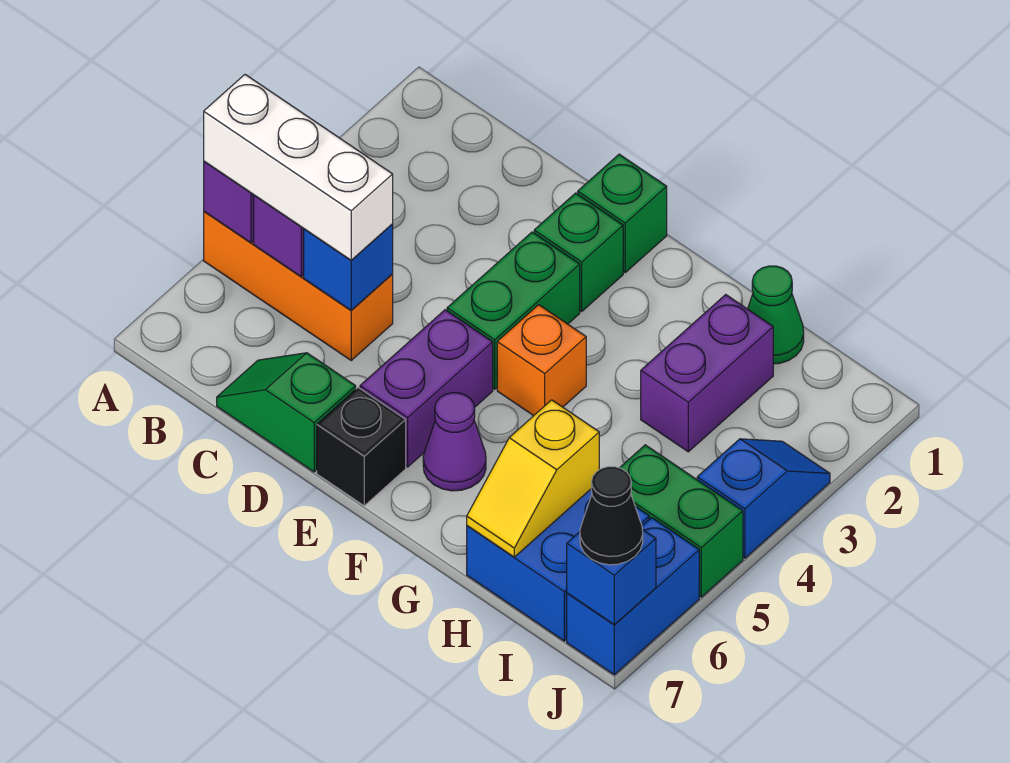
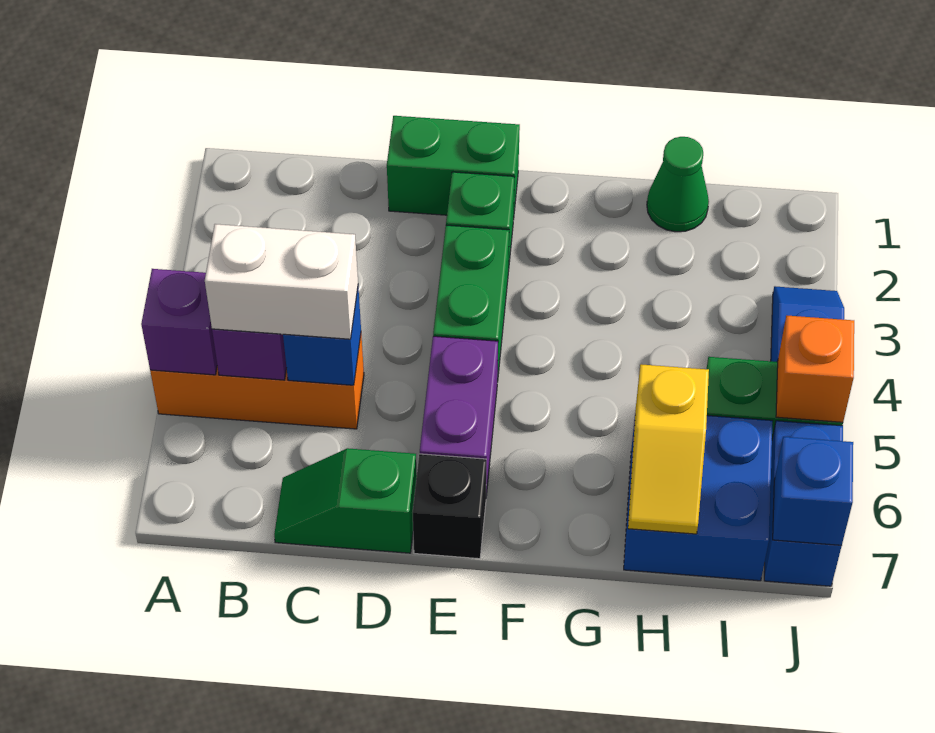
white 1x3 brick [204,75,393,260] -> white 1x2 brick [205,224,358,339]
green 1x1 brick [578,154,667,272] -> green 1x2 brick [387,116,520,220]
orange 1x1 brick [497,305,586,416] -> orange 1x1 brick moved to [776,316,854,422]
purple 1x1 cone [423,393,486,491] -> none
purple 1x2 brick [641,295,773,452] -> none
black 1x1 cone [580,467,643,565] -> none

